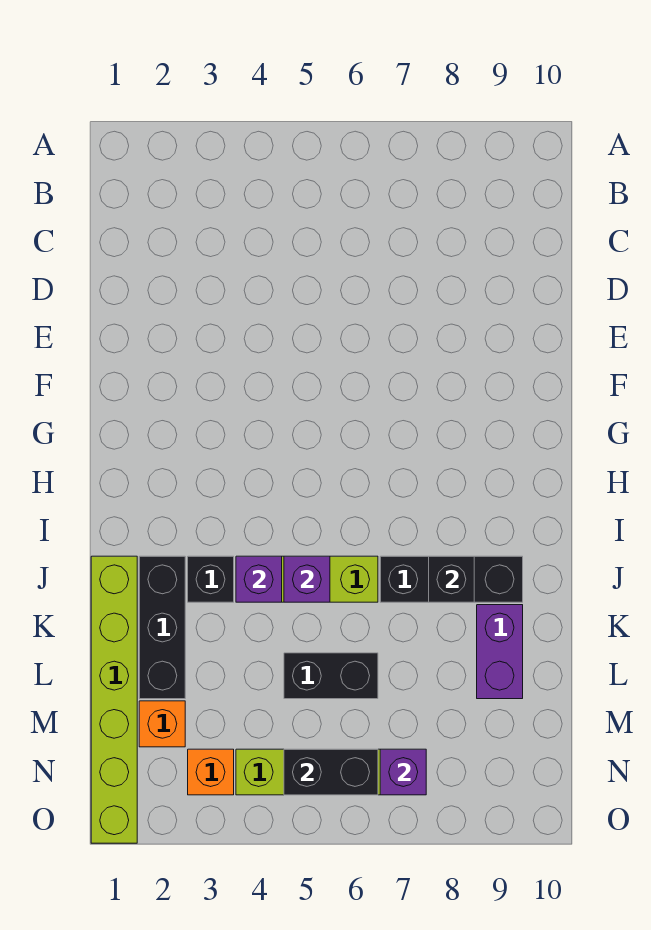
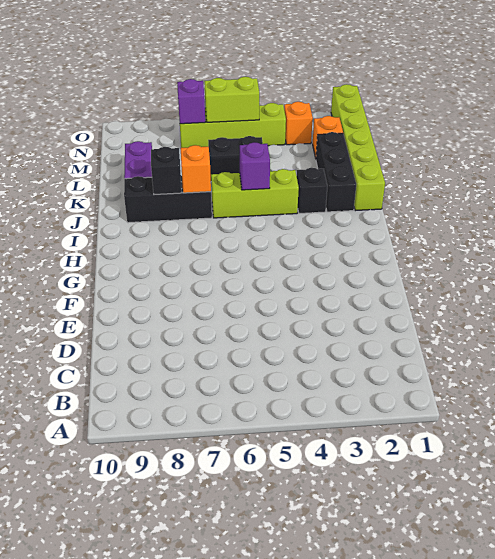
purple 1x1 brick [236,556,282,602] -> none
none -> orange 1x1 brick [181,145,211,193]
black 1x2 brick [284,749,378,795] -> lime 1x2 brick [204,77,259,122]

